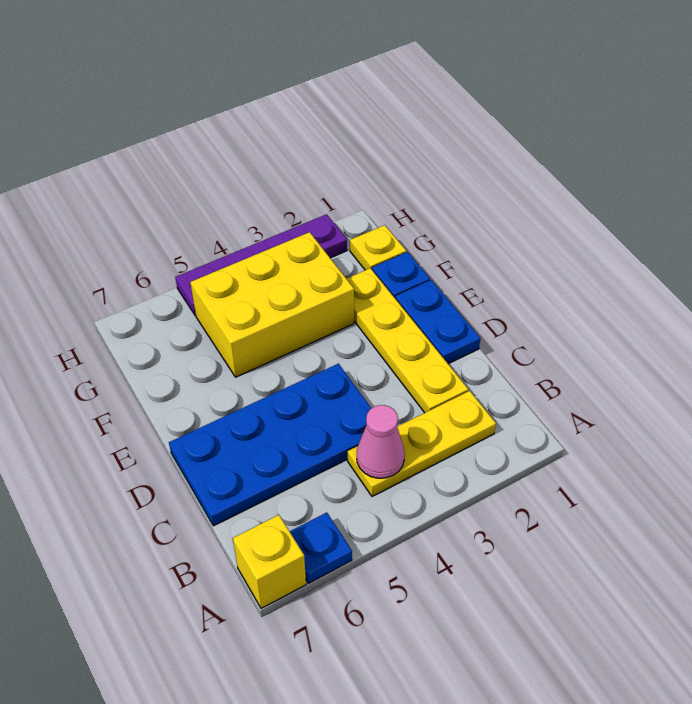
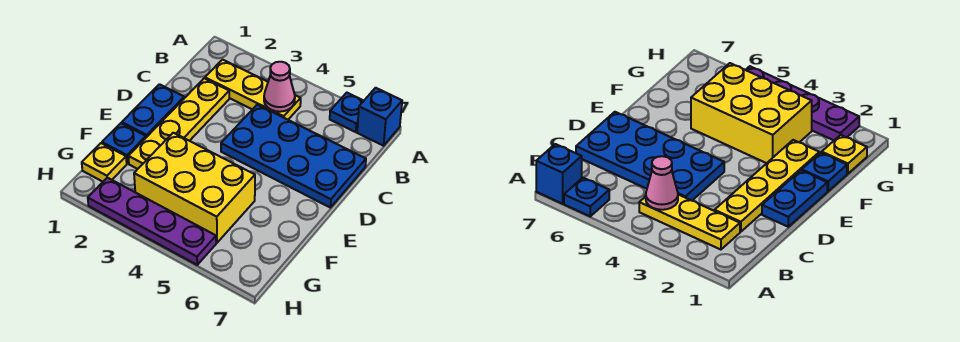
yellow 1x1 brick [233,515,306,608] -> blue 1x1 brick [357,88,402,146]

